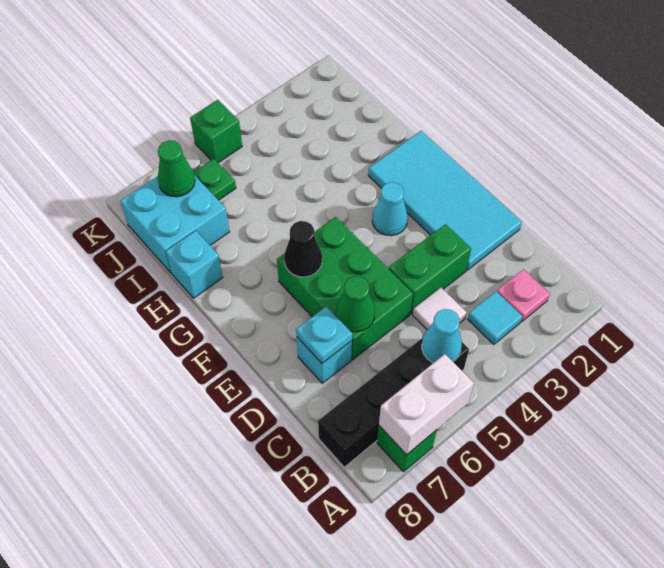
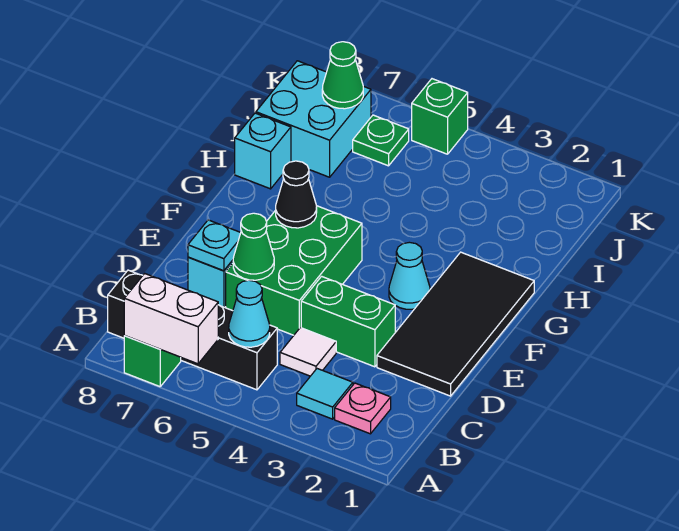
cyan 2x4 tile [368,131,522,270] -> black 2x4 tile [377,252,534,396]

